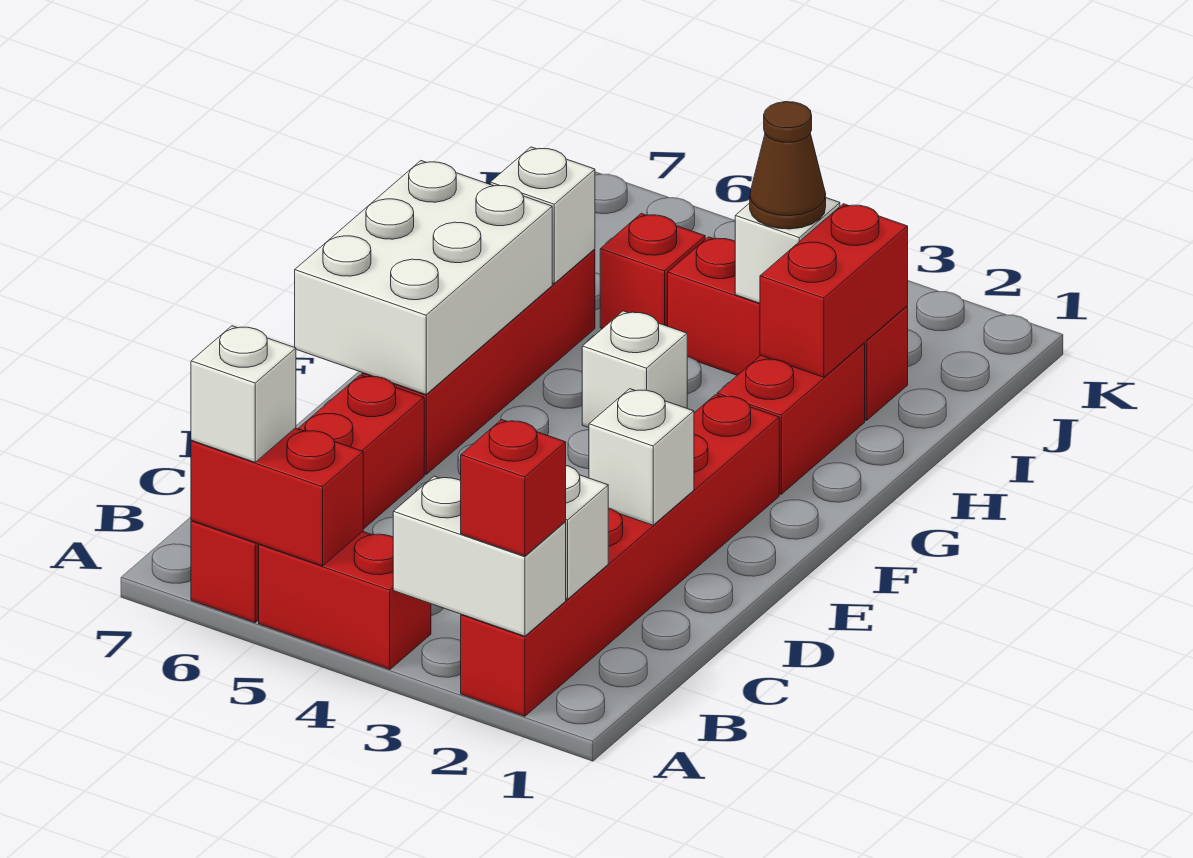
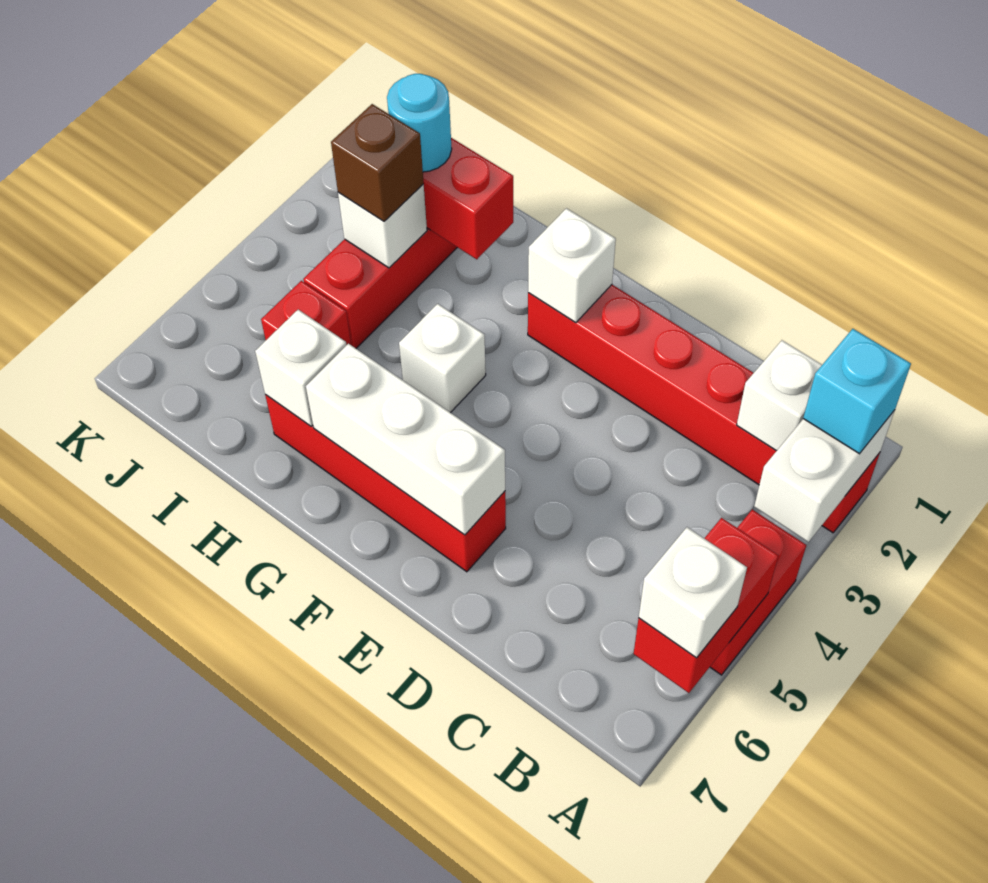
red 1x1 brick [461,420,566,556] -> cyan 1x1 brick [803,329,911,454]
red 1x4 brick [191,375,424,622] -> none
white 1x1 brick [589,389,694,525] -> white 1x1 brick moved to [528,208,616,323]
white 2x3 brick [295,161,552,394] -> white 1x3 brick [306,344,505,535]
red 1x2 brick [717,343,865,494] -> none
none -> cyan 1x1 round brick [387,74,452,172]
brown 1x1 cone [750,102,826,229] -> brown 1x1 brick [331,104,424,221]

